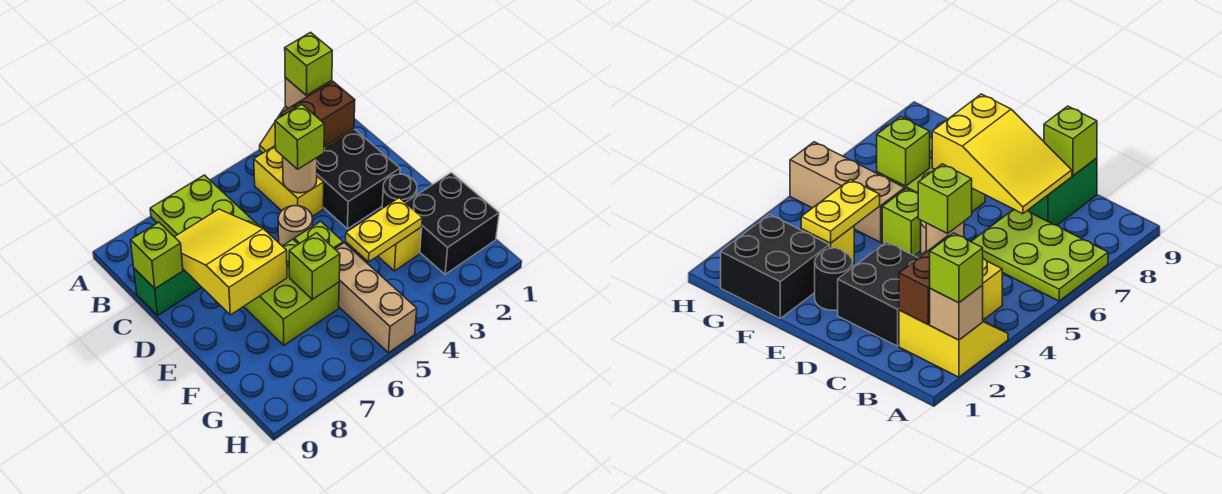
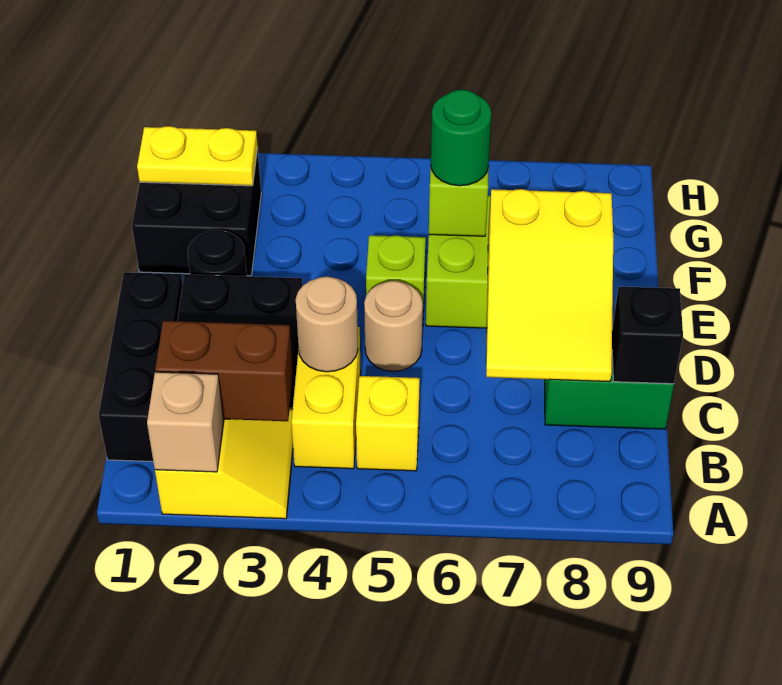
lime 1x1 brick [285,32,332,96] -> none
lime 2x3 plate [150,175,260,237] -> none
none -> black 1x3 brick [99,272,183,462]
lime 1x1 brick [275,104,324,169] -> none
lime 1x1 brick [130,222,183,288] -> black 1x1 brick [612,286,683,384]
yellow 1x1 brick [378,227,422,271] -> yellow 1x1 brick moved to [356,376,420,471]
yellow 1x2 plate [346,198,422,262] -> yellow 1x2 plate moved to [137,126,258,186]
tan 1x3 brick [335,243,417,353] -> none
none -> green 1x1 round brick [431,90,492,186]

